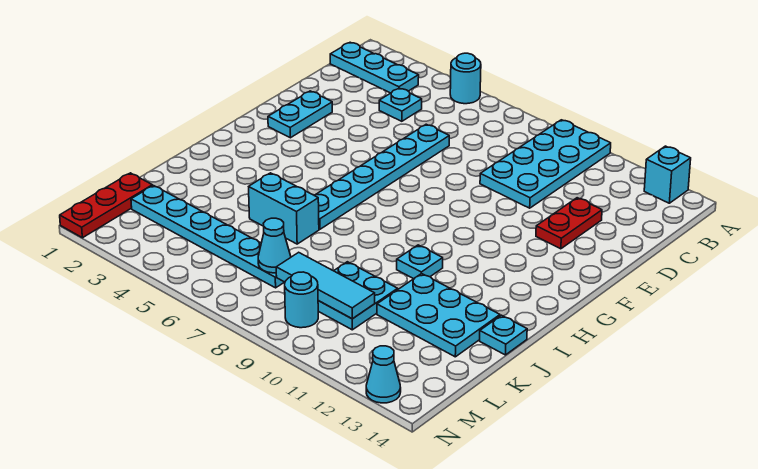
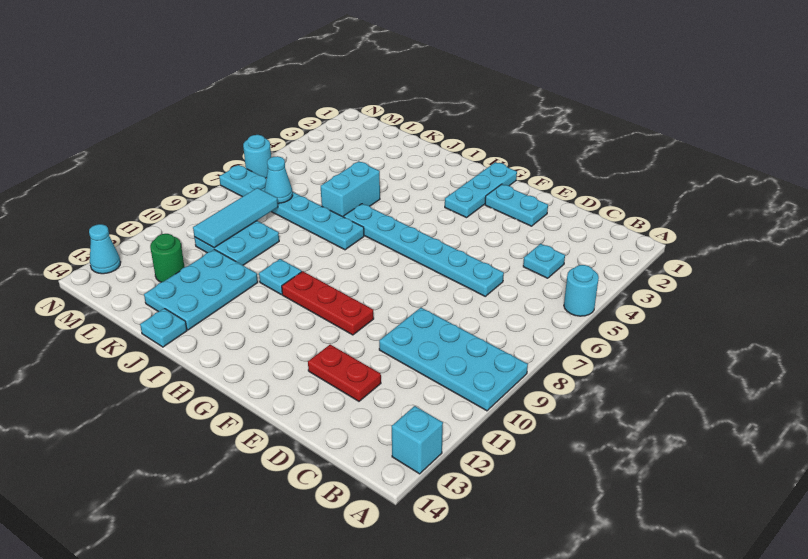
cyan 1x3 plate [330,42,419,93] -> cyan 1x3 plate moved to [445,162,517,218]
red 1x3 plate [60,173,152,238] -> red 1x3 plate moved to [282,271,374,335]
cyan 1x6 plate [131,186,284,288] -> cyan 1x6 plate turned to [219,165,364,250]
none -> green 1x1 round brick [150,234,184,282]
cyan 1x1 round brick [285,272,318,328] -> cyan 1x1 round brick moved to [243,135,271,178]

